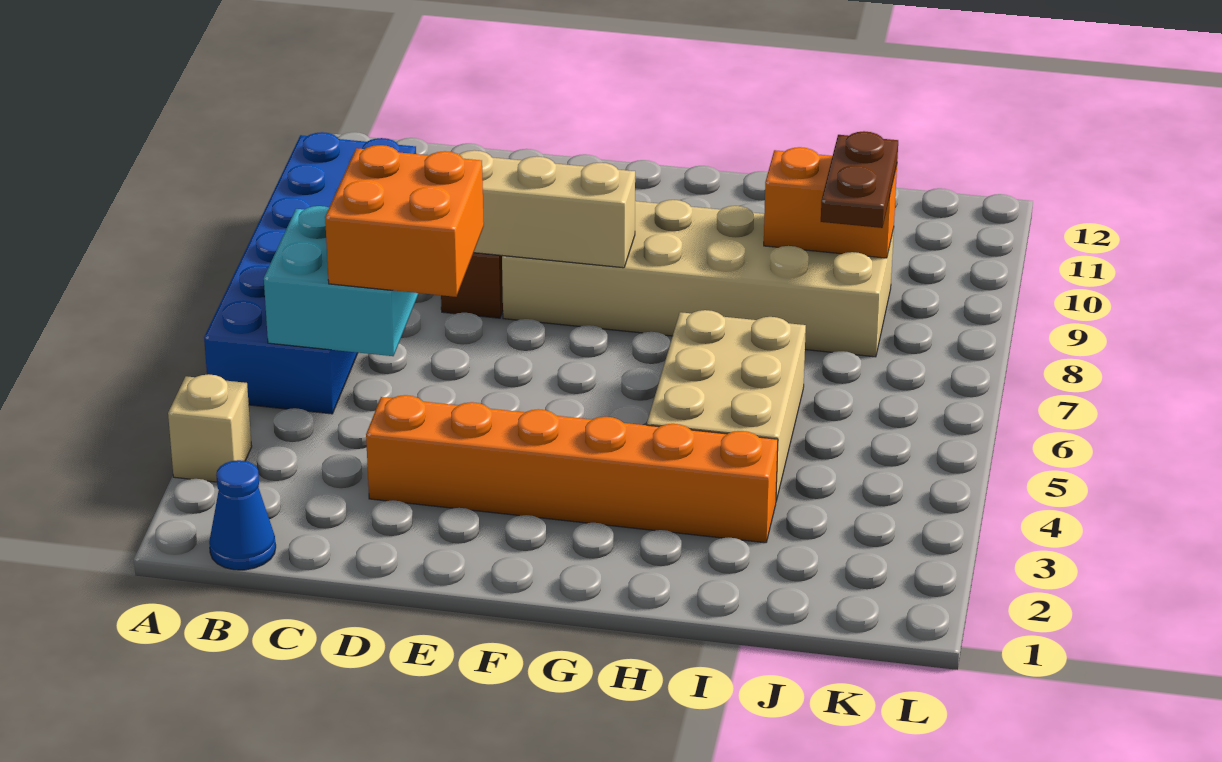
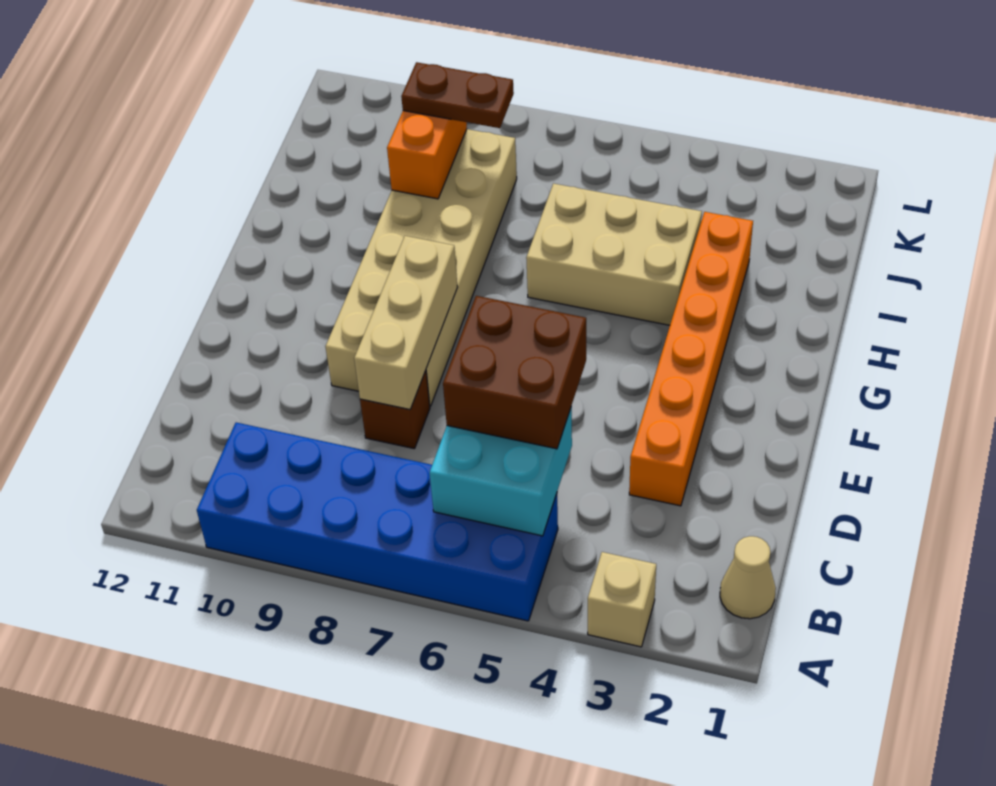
blue 1x1 cone [209,460,276,570] -> tan 1x1 cone [720,536,776,619]
orange 2x2 brick [325,145,484,297] -> brown 2x2 brick [443,296,586,449]

